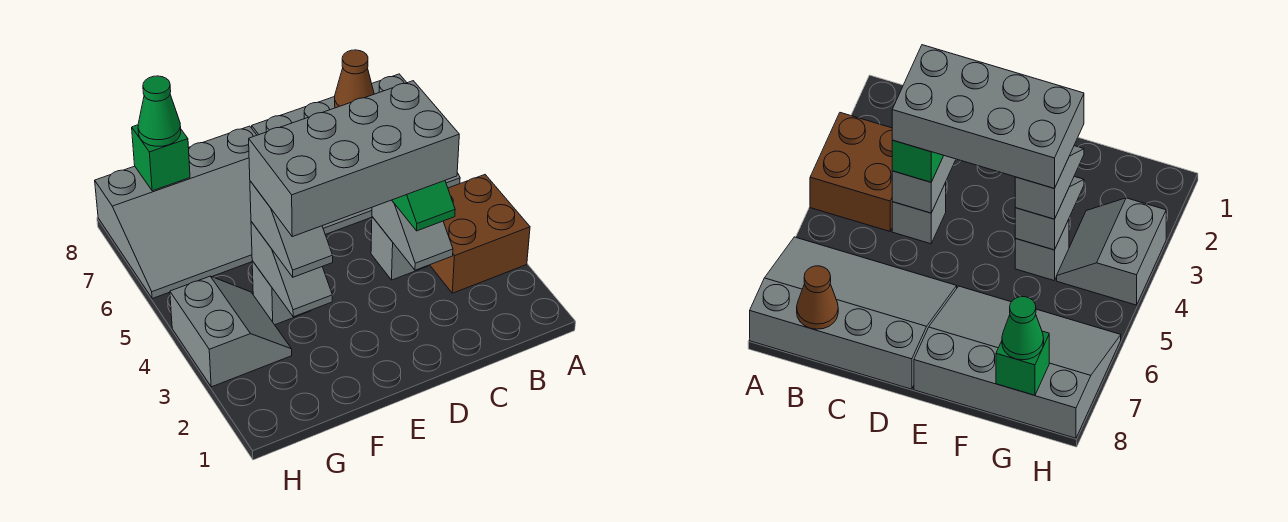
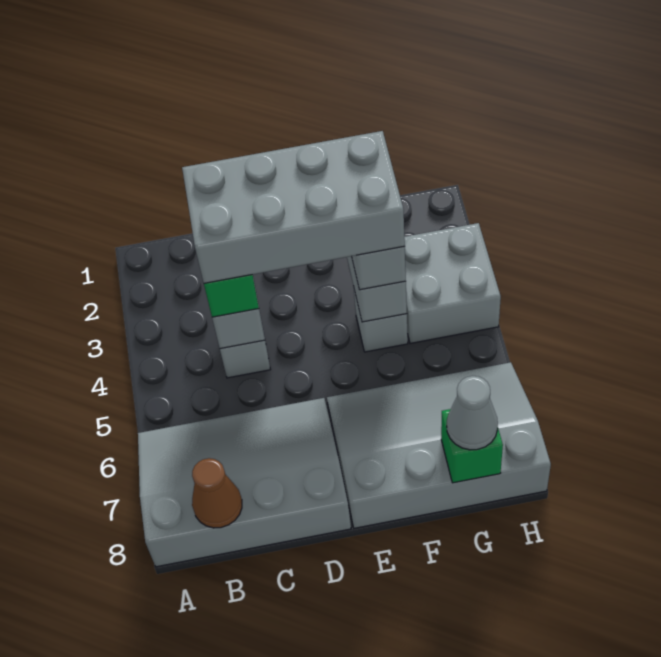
brown 2x2 brick [430,175,530,293] -> none
grey 2x2 slope [170,276,292,387] -> grey 2x2 brick [404,223,501,343]
green 1x1 cone [138,76,181,146] -> grey 1x1 cone [447,376,498,450]

